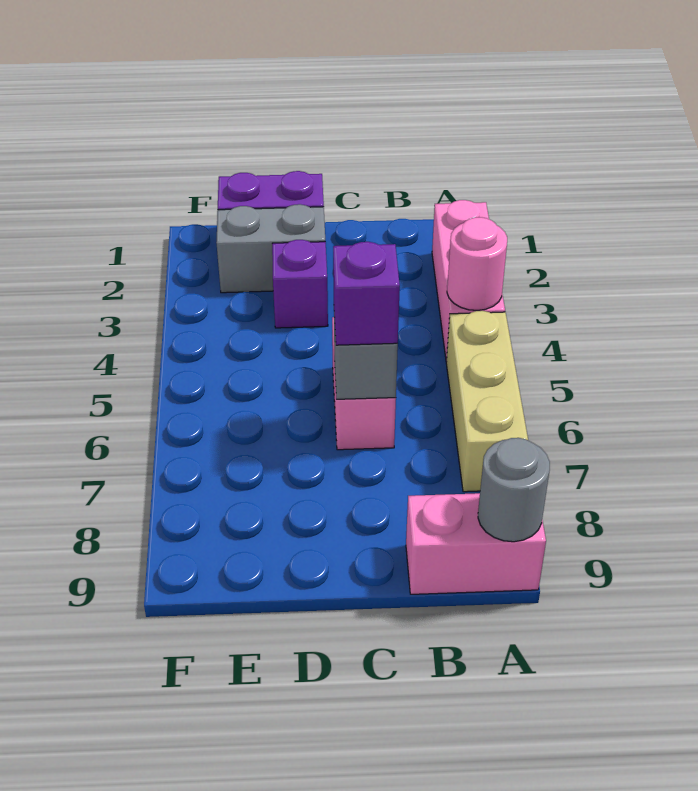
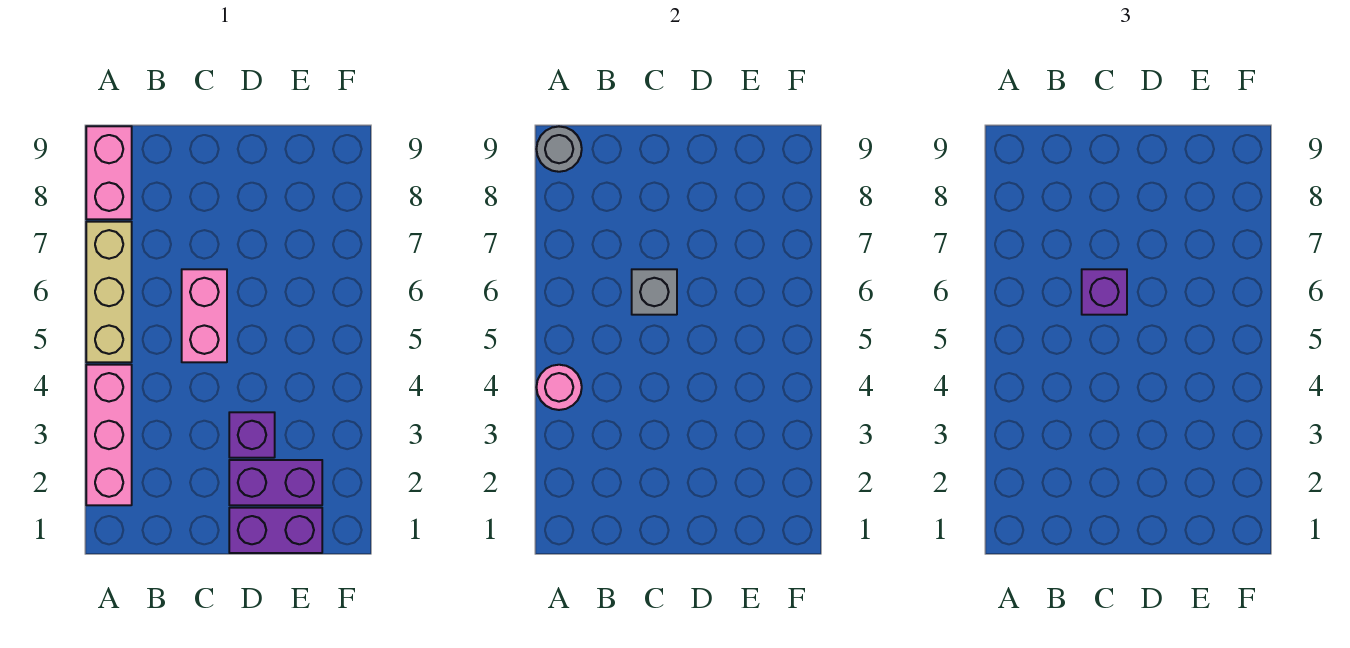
pink 1x2 brick [406,493,546,594] -> pink 1x2 brick turned to [86,126,132,219]
grey 1x2 brick [216,204,325,293] -> purple 1x2 brick [229,460,322,505]

